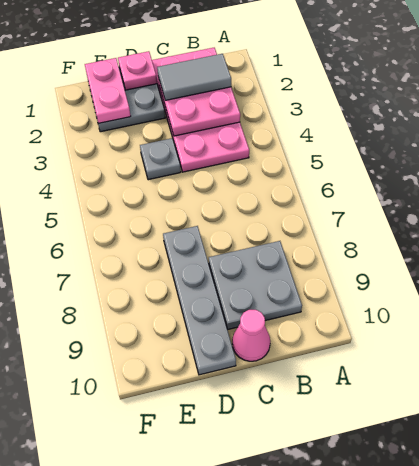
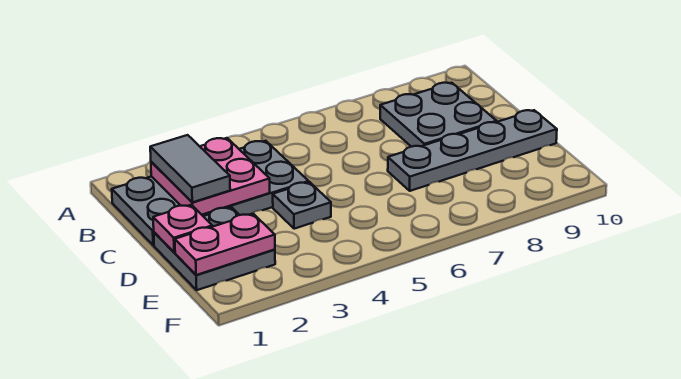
pink 2x4 plate [152,48,249,172] -> grey 2x4 plate [112,141,309,245]
pink 1x1 cone [232,310,270,361] -> none

